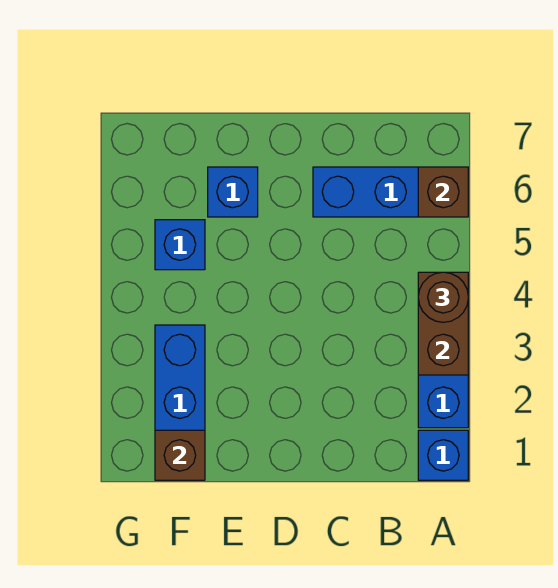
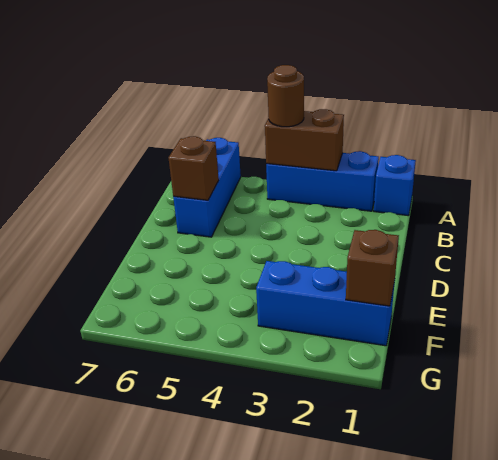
brown 1x1 brick [418,167,468,217] -> brown 1x1 brick moved to [169,136,219,200]
blue 1x1 brick [208,167,258,217] -> none
blue 1x1 brick [155,220,205,270] -> none

